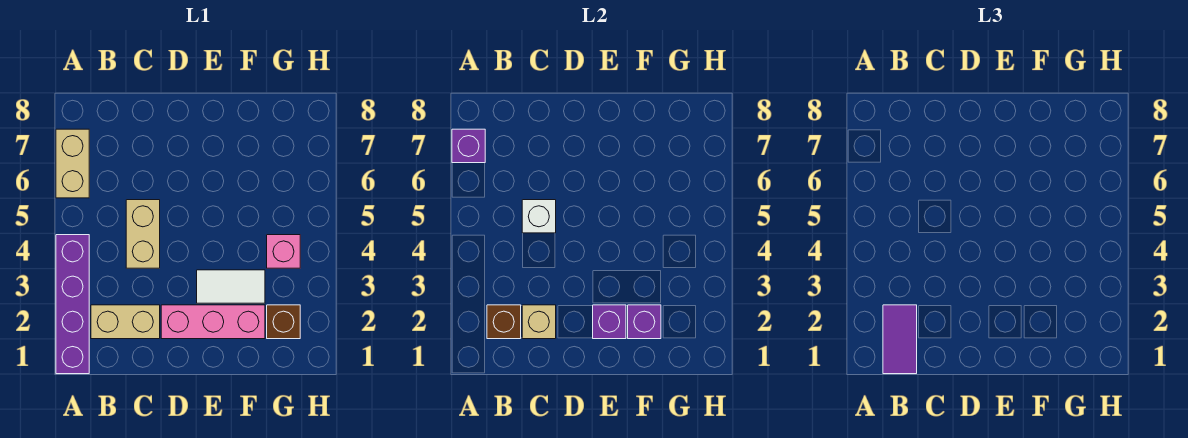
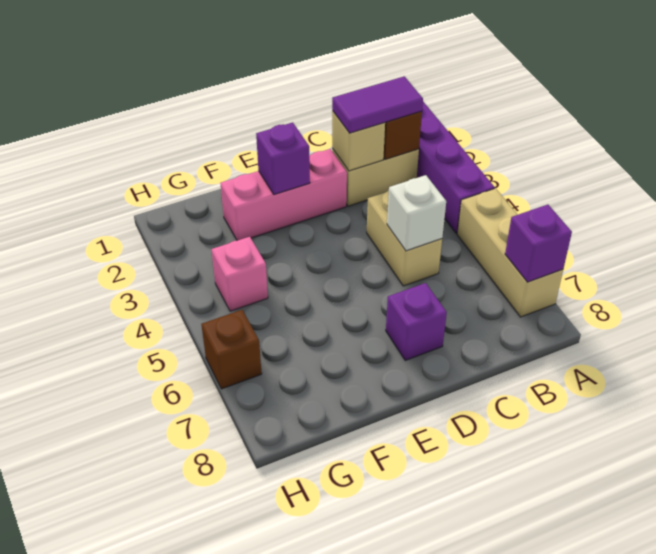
tan 1x2 brick [56,129,89,198] -> tan 1x3 brick [457,188,563,317]
purple 1x2 tile [883,305,917,374] -> purple 1x2 tile turned to [332,76,423,133]
white 1x2 tile [197,270,265,303] -> none
purple 1x1 brick [628,305,661,339] -> purple 1x1 brick moved to [386,283,447,360]
brown 1x1 brick [267,305,300,339] -> brown 1x1 brick moved to [201,310,262,389]

